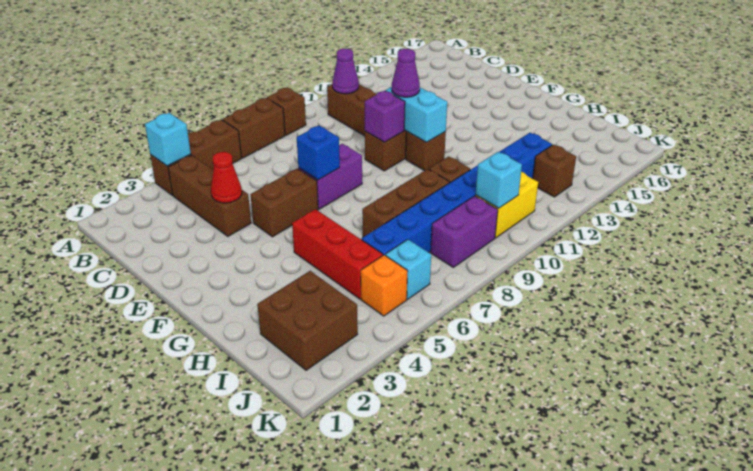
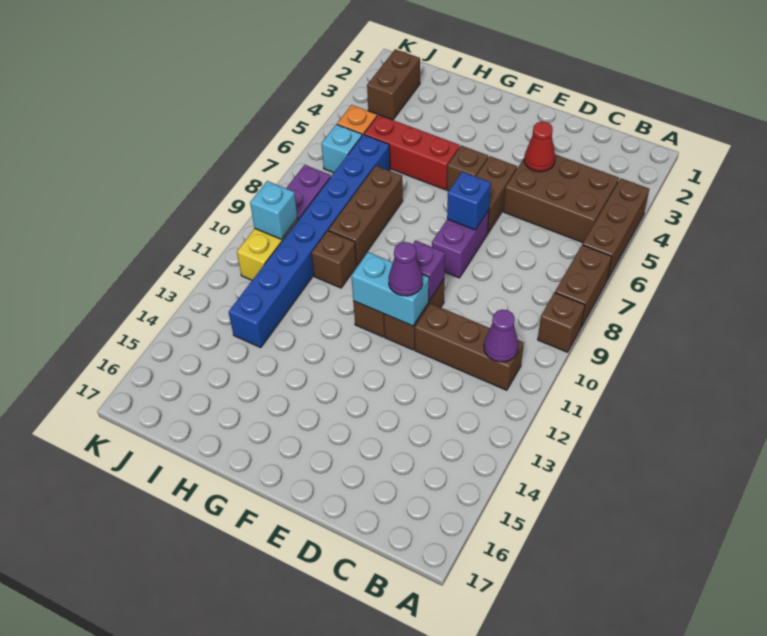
cyan 1x1 brick [145,113,191,166] -> none
brown 1x3 brick [168,155,251,236] -> brown 2x3 brick [503,155,619,243]
brown 2x2 brick [257,271,358,370] -> brown 1x2 brick [367,49,420,120]
brown 1x1 brick [533,145,576,197] -> brown 1x1 brick moved to [447,146,488,191]

